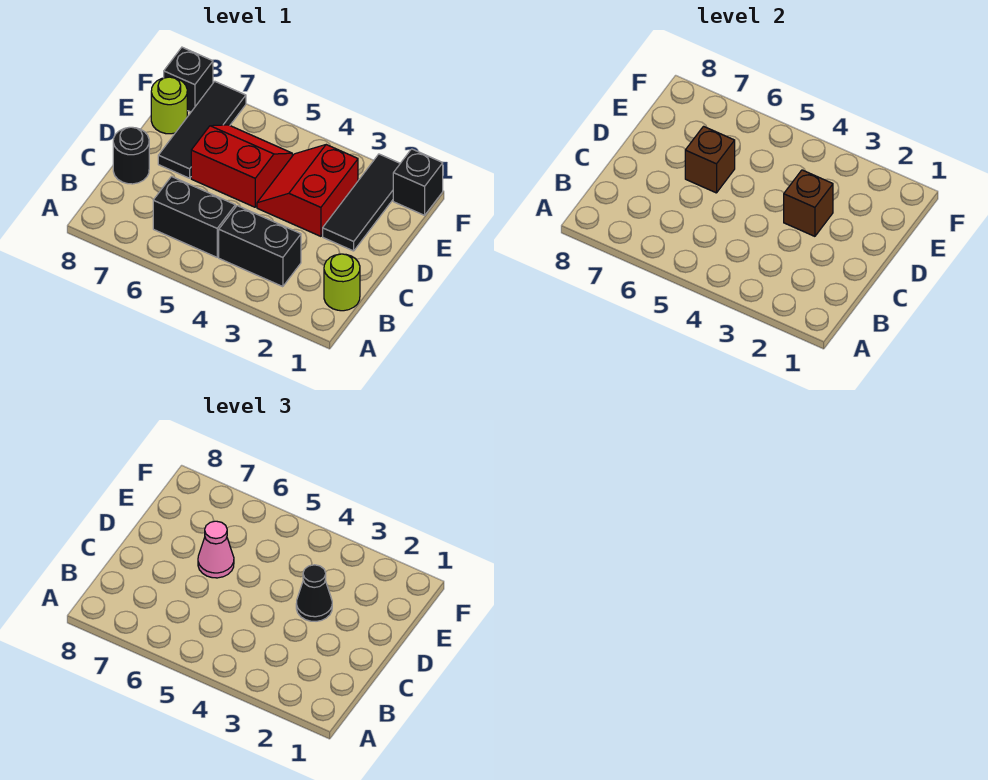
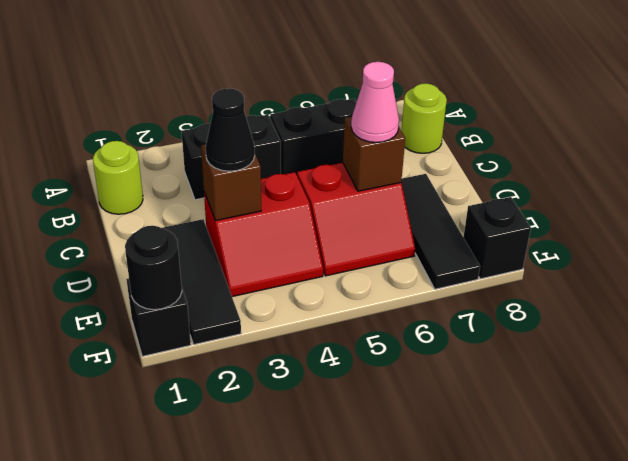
black 1x1 round brick [113,127,149,184] -> black 1x1 round brick moved to [125,226,182,310]
red 2x2 slope [257,145,358,236] -> red 2x2 slope turned to [204,172,323,297]
lime 1x1 round brick [151,77,187,134] -> lime 1x1 round brick moved to [402,83,447,153]

